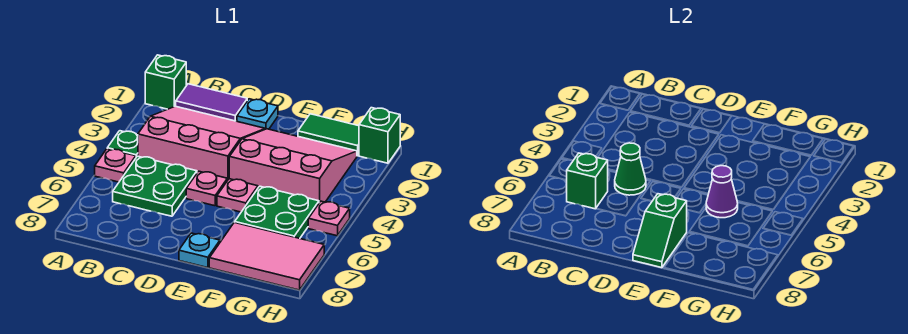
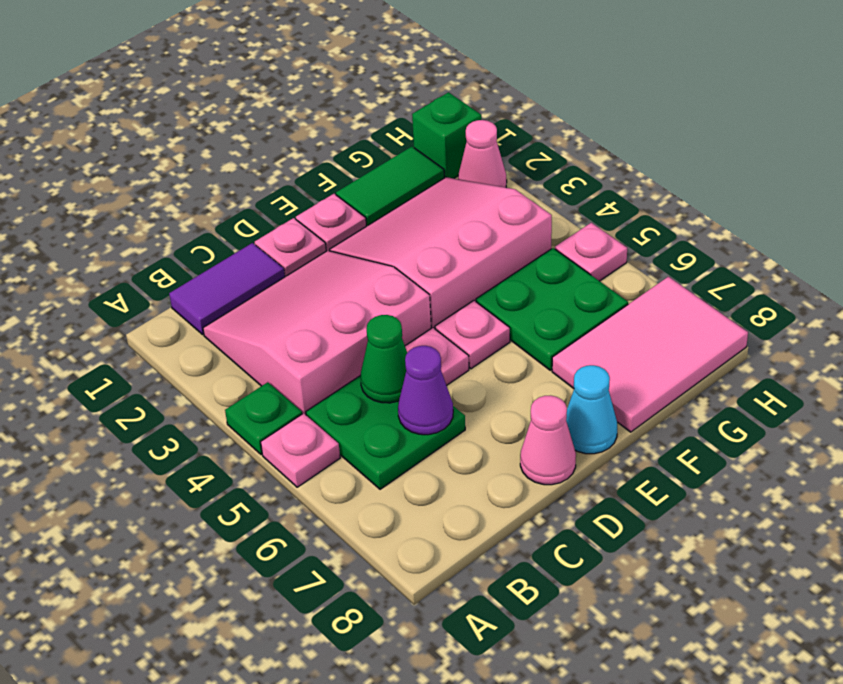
green 1x1 brick [145,55,186,109] -> none
green 1x1 brick [567,153,608,209] -> none
cyan 1x1 plate [237,99,278,129] -> pink 1x1 plate [255,218,326,277]
none -> pink 1x1 cone [520,396,576,485]
none -> pink 1x1 plate [296,194,366,251]
green 1x2 slope [633,194,687,268] -> none
cyan 1x1 plate [179,233,220,268] -> cyan 1x1 cone [566,365,617,454]
purple 1x1 cone [706,166,738,218] -> purple 1x1 cone moved to [398,346,453,435]
none -> pink 1x1 cone [458,120,507,188]

